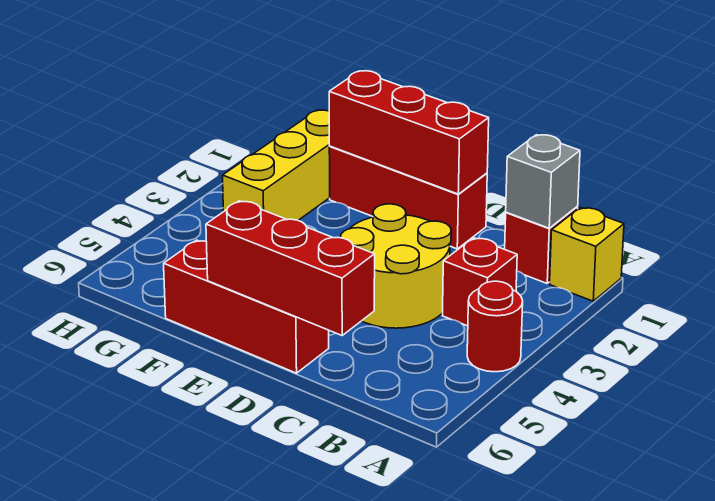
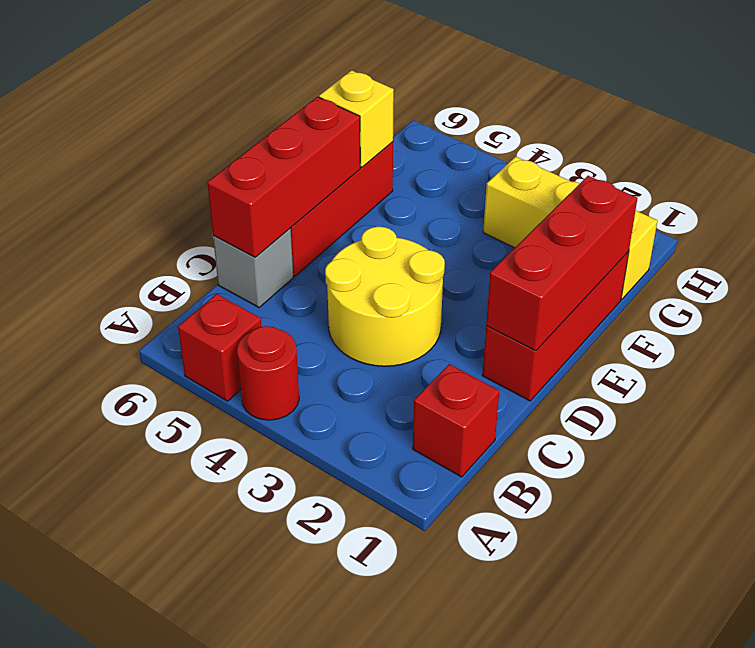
yellow 1x1 brick [550,207,624,301] -> yellow 1x1 brick moved to [319,70,394,167]
grey 1x1 brick [506,135,580,228] -> grey 1x1 brick moved to [213,229,293,307]
red 1x1 brick [443,238,517,326] -> red 1x1 brick moved to [178,294,261,401]

